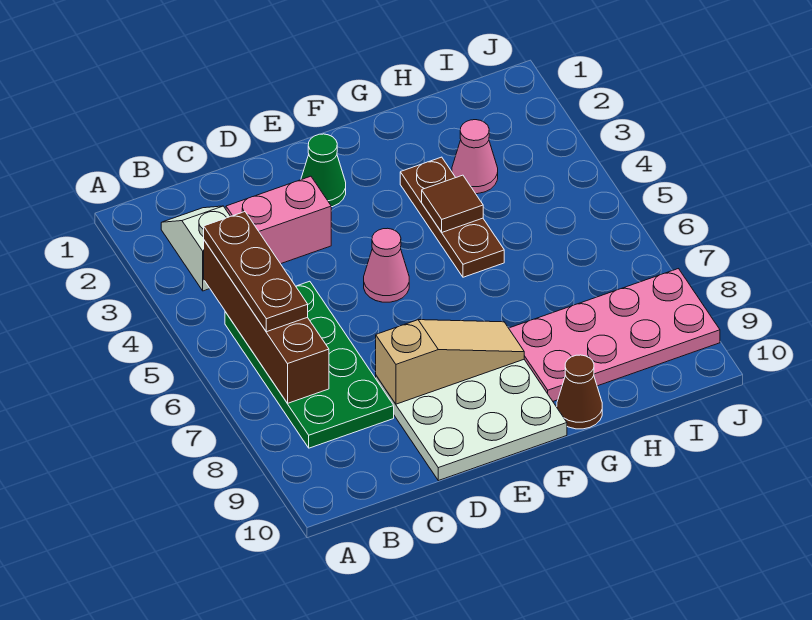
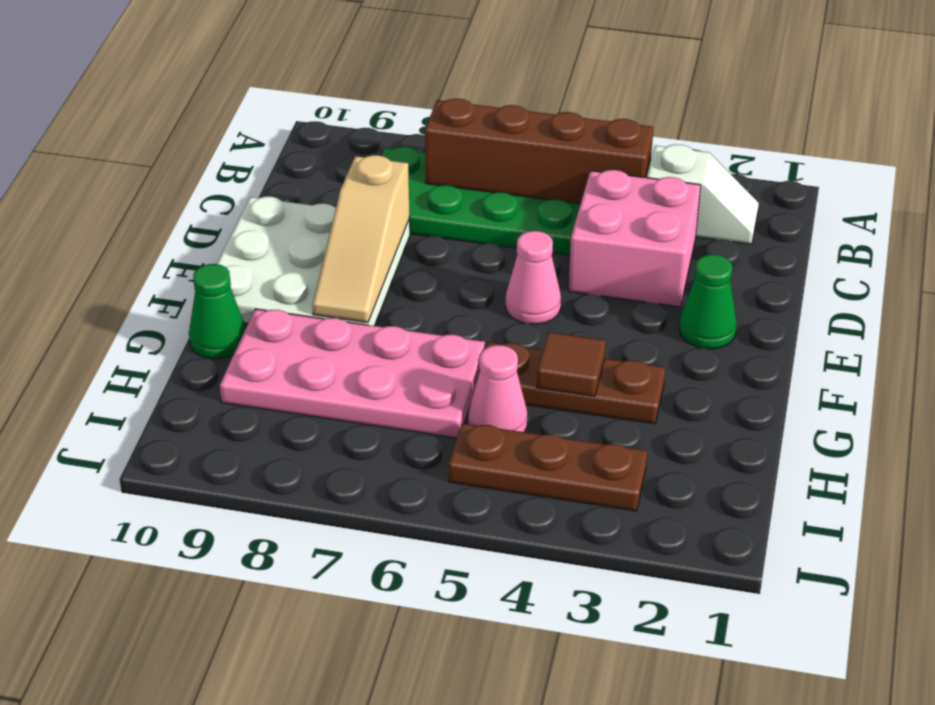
brown 1x3 plate [204,212,308,332] -> brown 1x3 plate moved to [448,423,647,511]
pink 1x2 brick [226,176,331,264] -> pink 2x2 brick [569,170,701,307]
pink 2x4 plate [509,269,720,401] -> pink 2x4 plate turned to [220,309,485,438]
brown 1x1 cone [557,355,602,429] -> green 1x1 cone [189,264,246,359]
pink 1x1 cone [452,120,498,194] -> pink 1x1 cone moved to [468,345,527,432]

